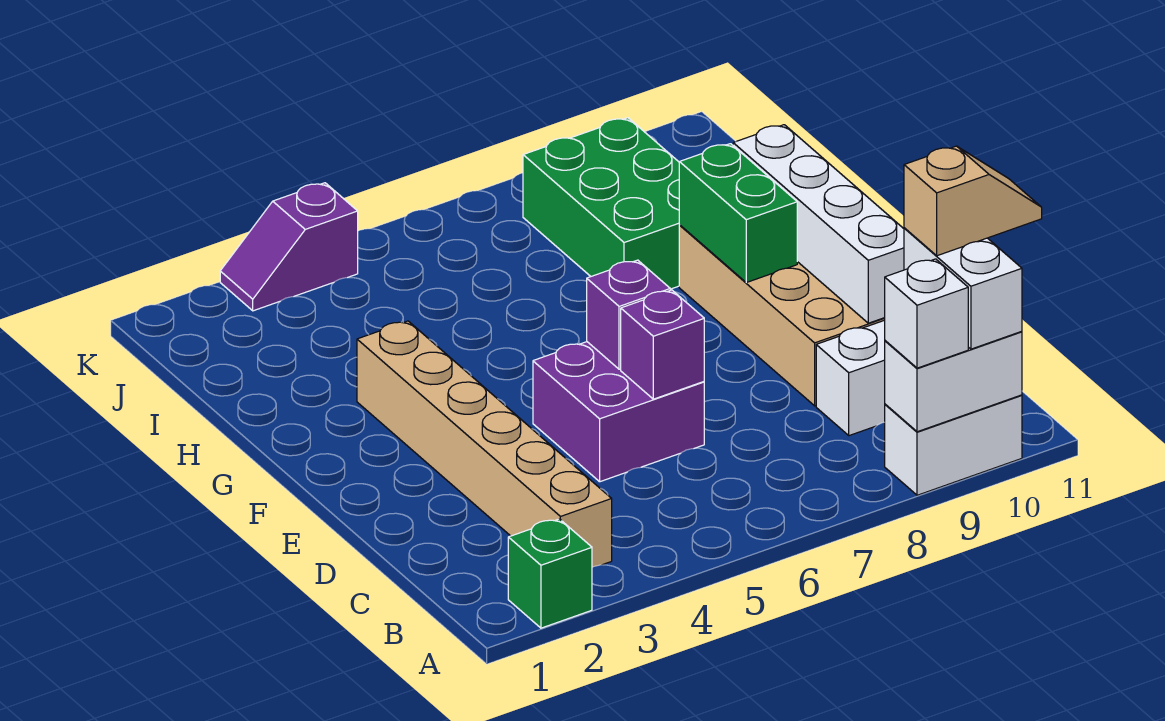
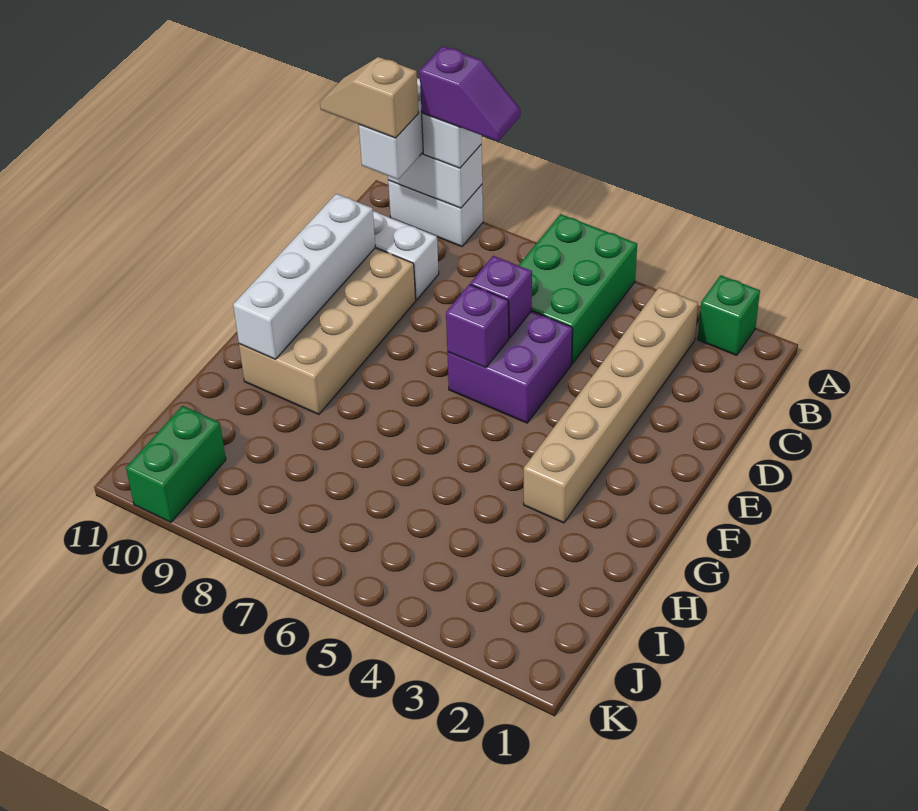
green 1x2 brick [679,144,797,282] -> green 1x2 brick moved to [126,406,226,522]
green 2x3 brick [523,118,679,289] -> green 2x3 brick moved to [518,214,637,364]
purple 1x2 slope [220,183,358,311] -> purple 1x2 slope moved to [420,46,520,141]

